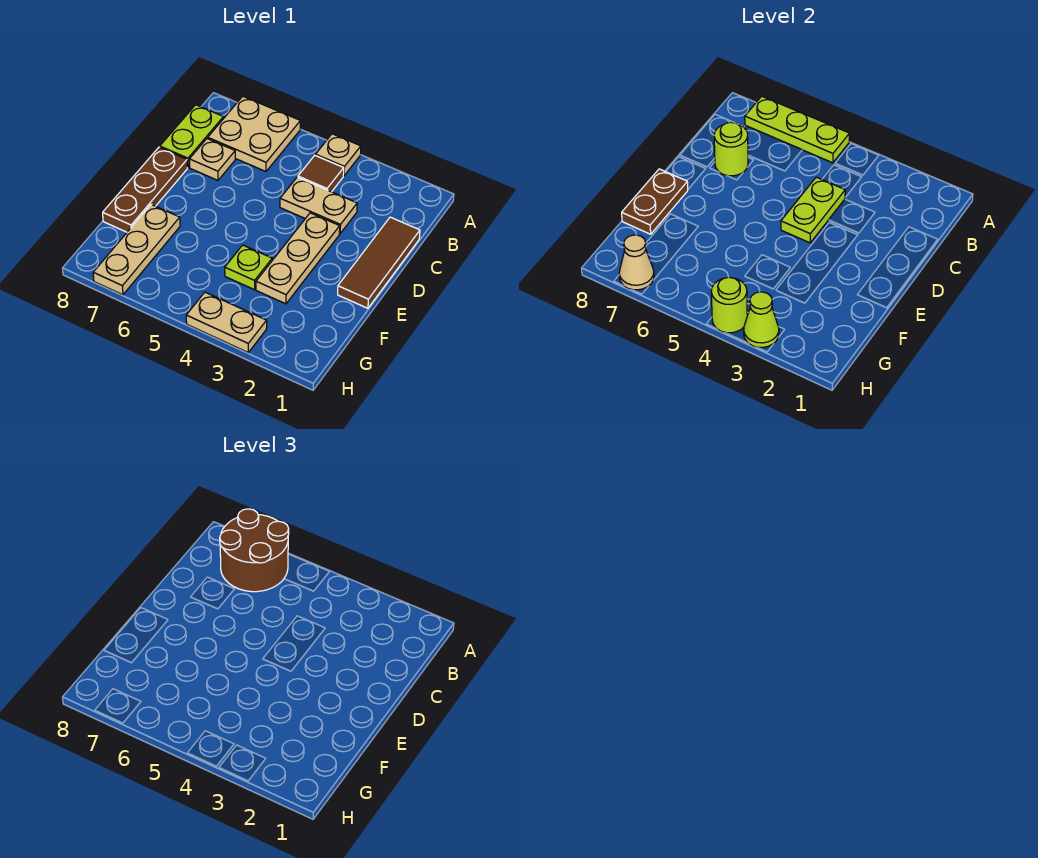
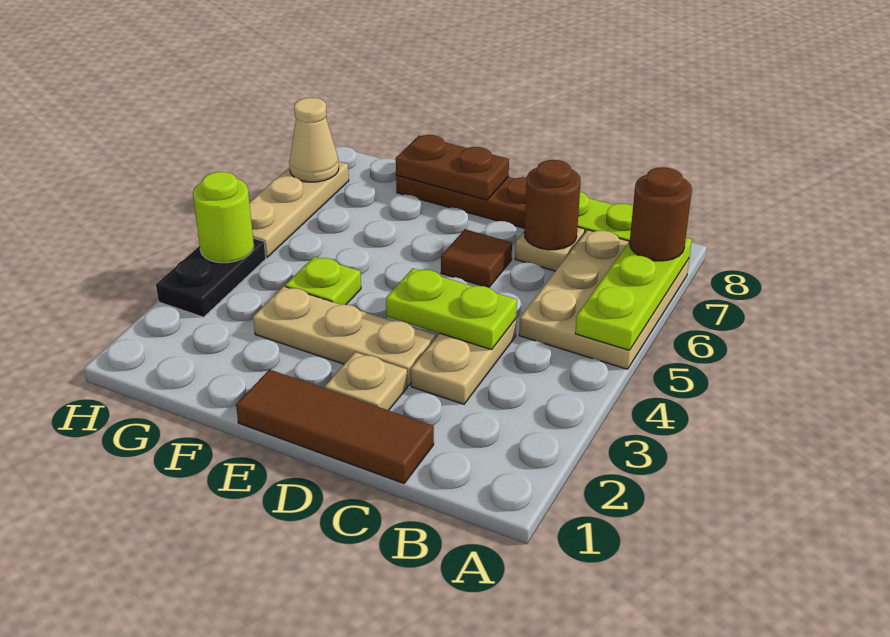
tan 1x1 plate [316,134,361,176] -> tan 1x1 plate moved to [325,352,407,410]
tan 2x2 plate [208,96,300,172] -> tan 2x3 plate [519,230,689,369]
brown 2x2 round brick [220,509,289,592] -> brown 1x1 round brick [630,167,692,261]
brown 1x1 tile [298,155,344,192] -> brown 1x1 tile moved to [441,229,512,288]
lime 1x1 round brick [714,122,748,176] -> brown 1x1 round brick [524,160,581,250]
tan 1x3 plate [93,204,180,295] -> tan 1x3 plate turned to [249,162,349,257]
tan 1x2 plate [186,292,267,352] -> black 1x2 plate [156,238,266,317]
lime 1x1 cone [744,292,779,347] -> none

